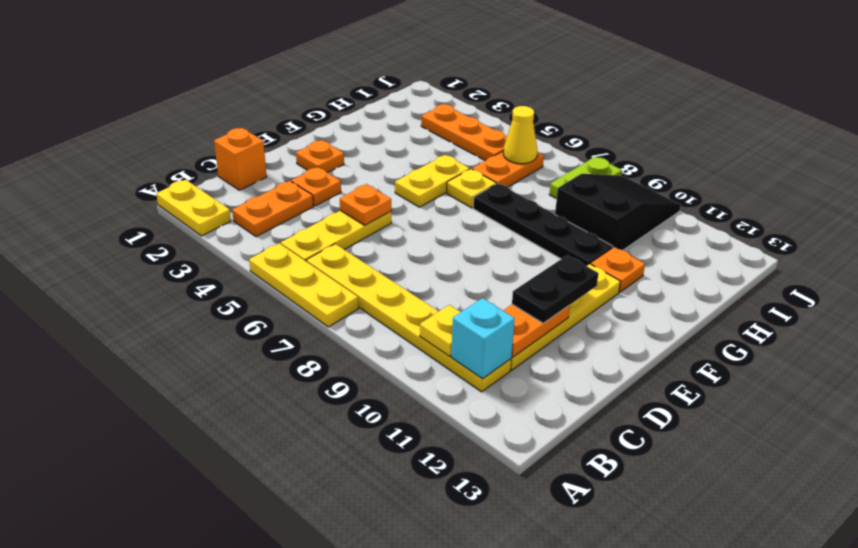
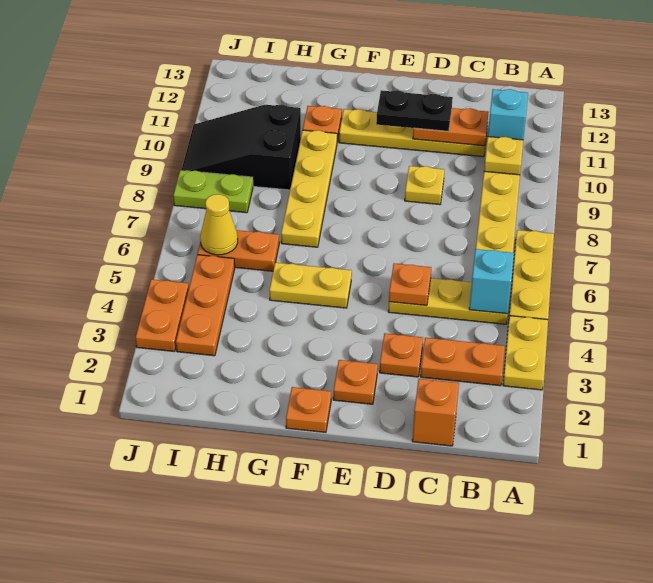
yellow 1x2 plate [156,180,231,236] -> yellow 1x2 plate moved to [503,316,548,390]
none -> cyan 1x1 brick [469,249,514,314]
none -> orange 1x1 plate [286,387,331,432]
yellow 1x1 plate [447,169,496,208] -> yellow 1x1 plate moved to [405,166,444,205]
black 1x4 plate [473,183,613,266] -> yellow 1x4 plate [281,130,337,247]
none -> orange 1x2 plate [136,279,189,352]

